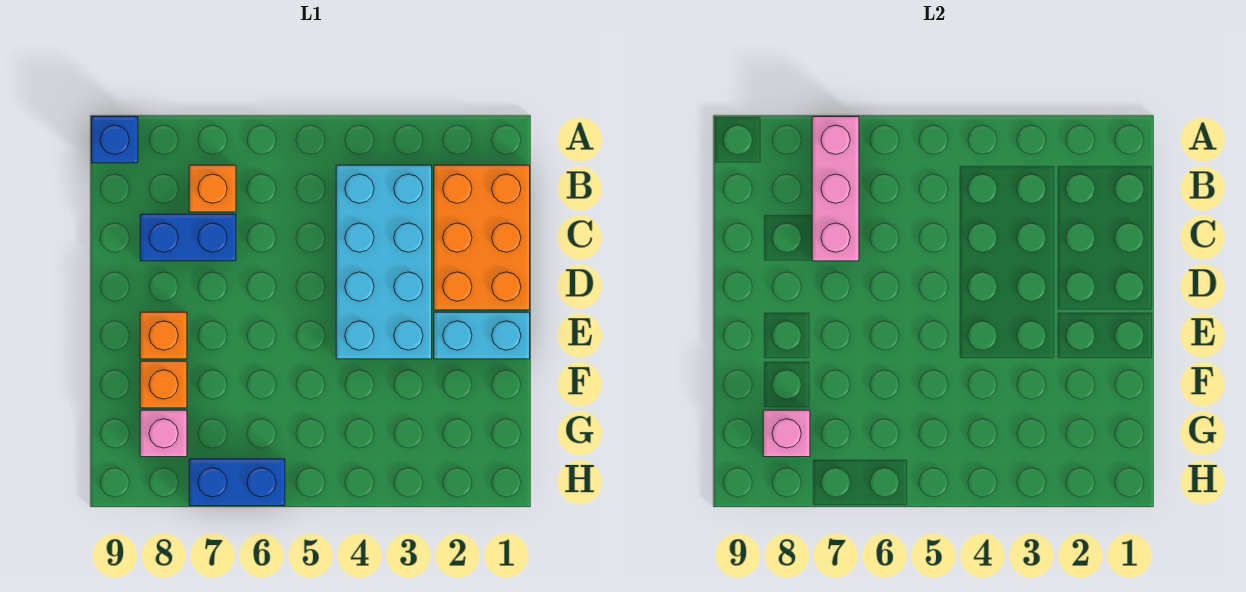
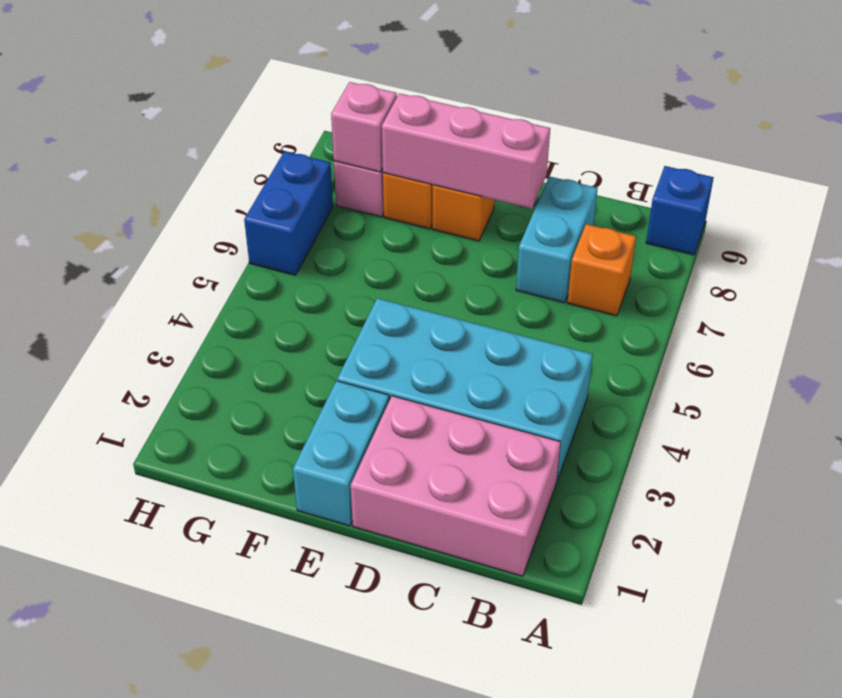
pink 1x3 brick [812,117,859,261] -> pink 1x3 brick moved to [382,93,550,209]
orange 2x3 brick [434,165,530,310] -> pink 2x3 brick [351,396,561,576]
blue 1x2 brick [140,214,236,261] -> cyan 1x2 brick [516,176,598,303]

